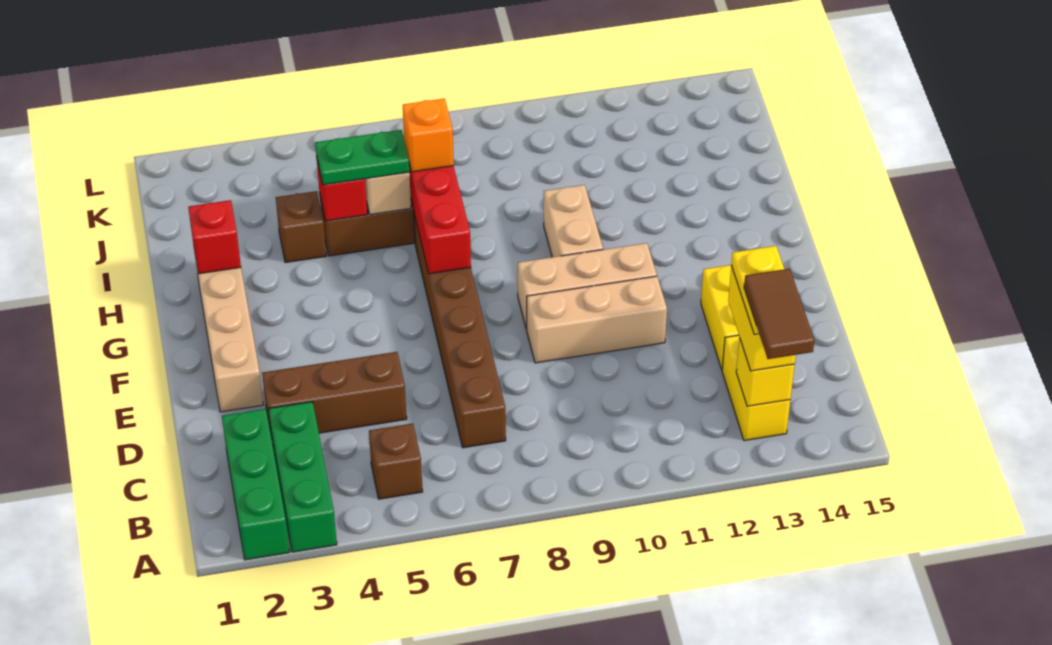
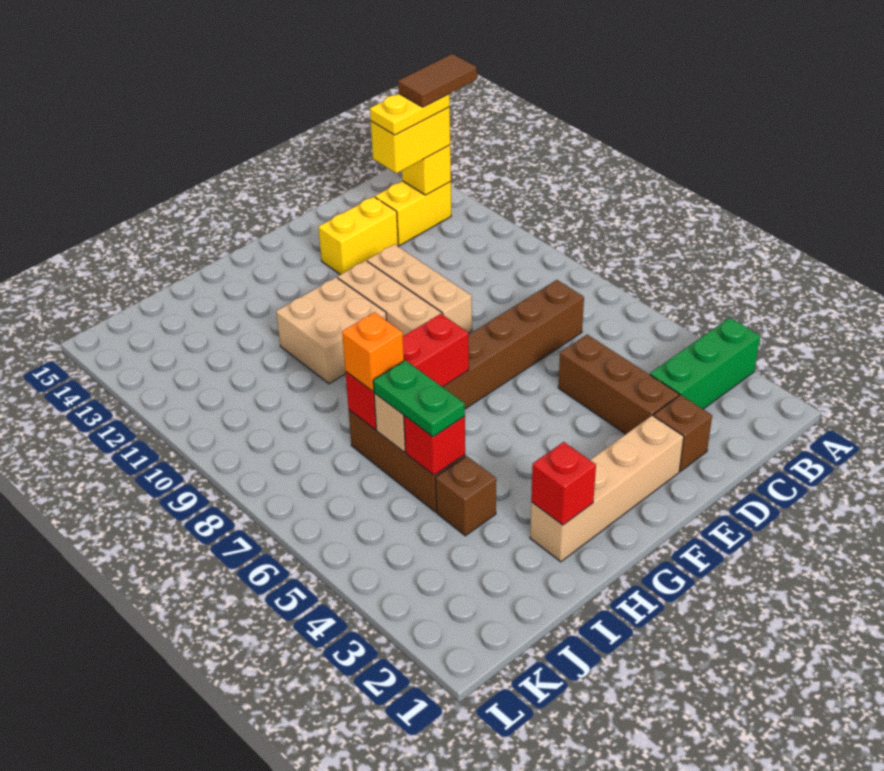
green 1x3 brick [222,409,290,560] -> none
brown 1x1 brick [369,423,423,499] -> brown 1x1 brick moved to [654,395,712,471]
tan 1x2 brick [544,185,603,257] -> tan 2x2 brick [276,277,387,384]

